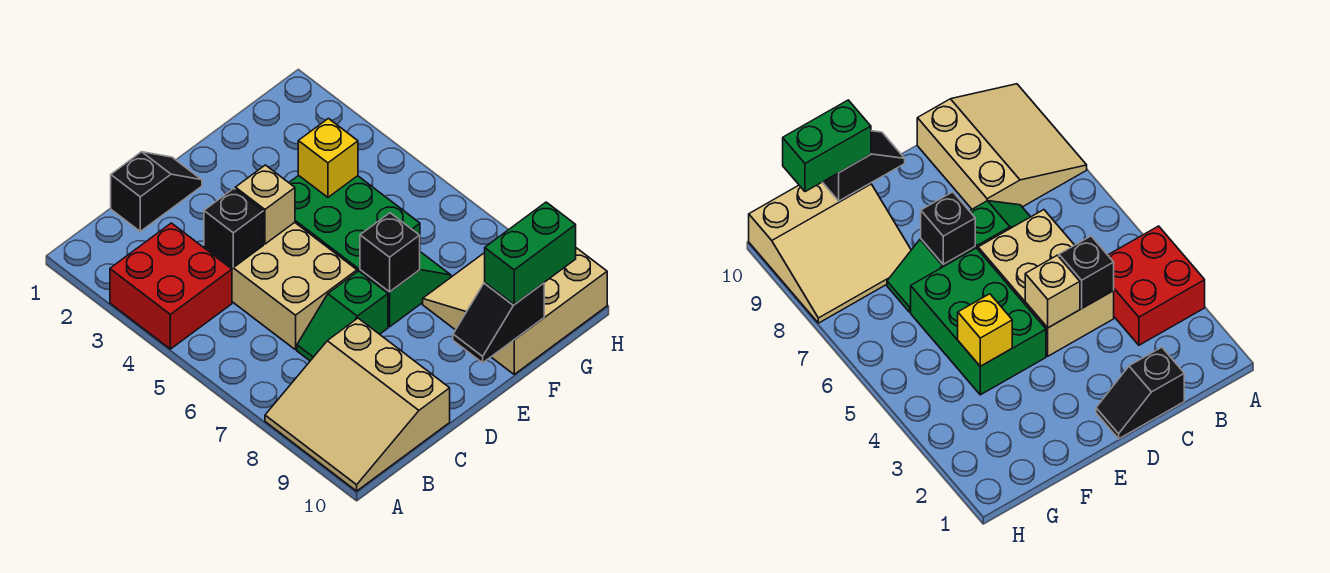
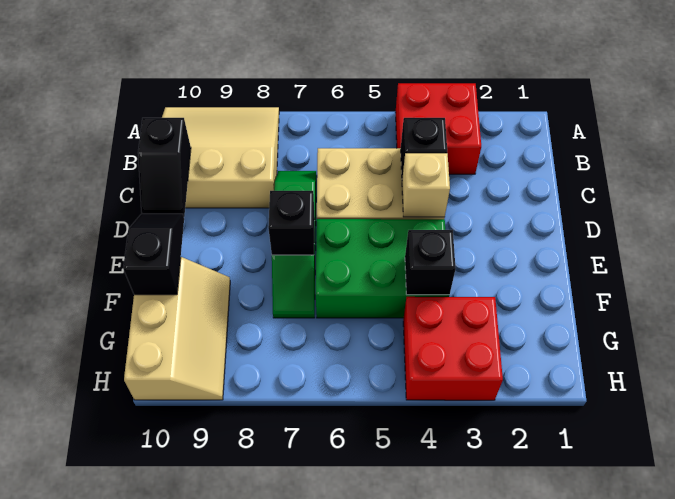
black 1x2 slope [111,152,202,231] -> black 1x2 slope moved to [138,118,191,216]
yellow 1x1 brick [298,118,358,197] -> black 1x1 brick [405,230,456,295]
tan 3x3 slope [423,248,607,374] -> tan 2x3 slope [124,257,230,400]
green 1x2 brick [485,202,576,304] -> none
none -> red 2x2 brick [403,297,503,400]

